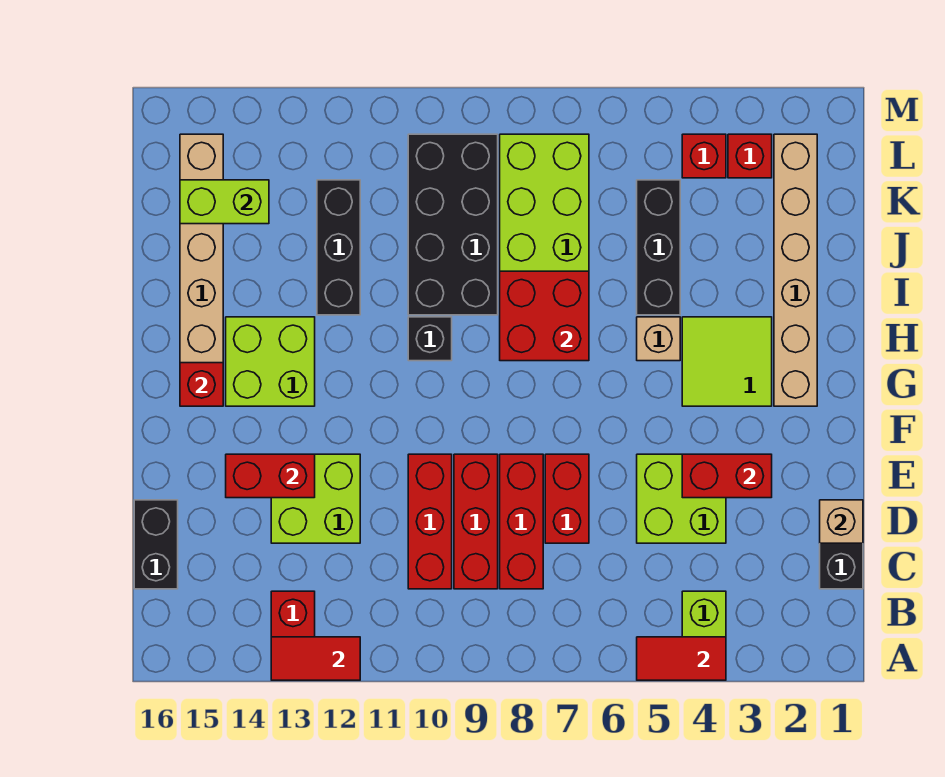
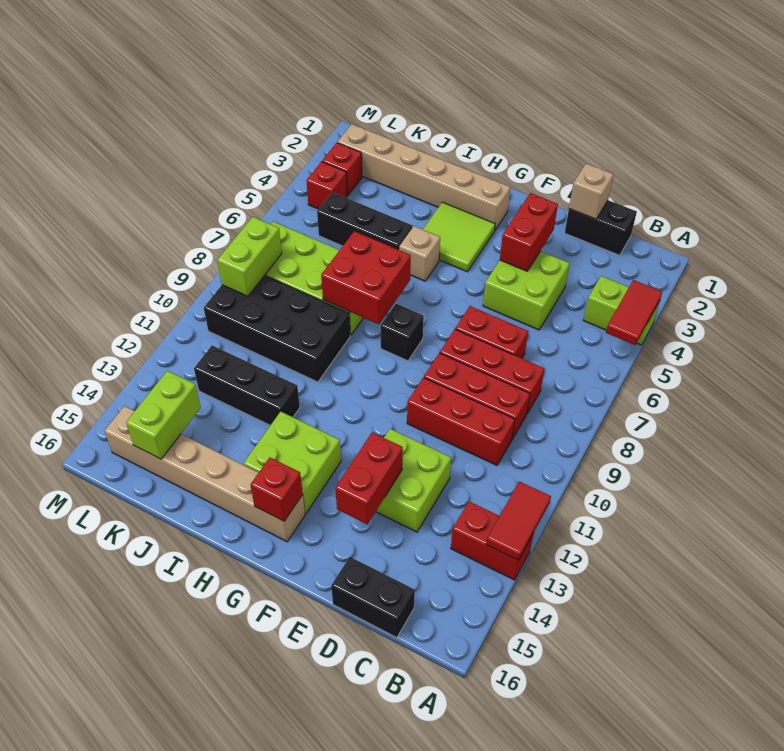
black 1x1 brick [408,317,452,361] -> black 1x1 brick moved to [381,304,424,361]
none -> lime 1x2 brick [217,217,282,296]

